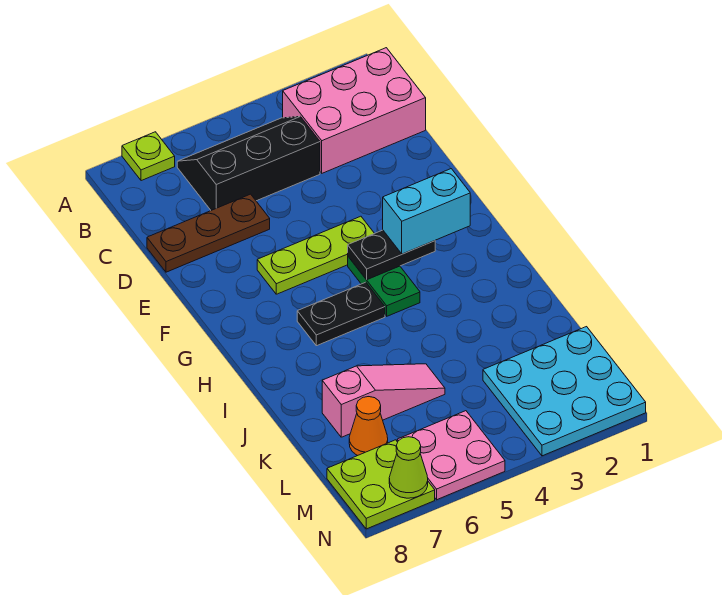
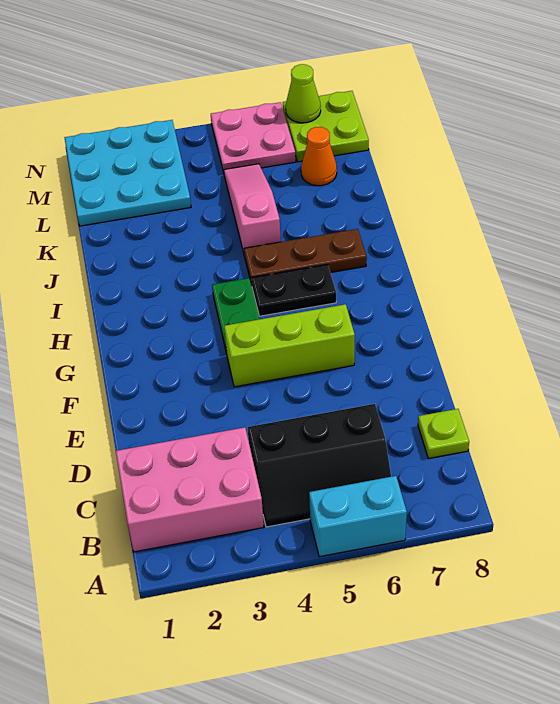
lime 1x1 plate [122,132,175,181] -> lime 1x1 plate moved to [418,409,469,459]
brown 1x3 plate [147,194,270,272] -> brown 1x3 plate moved to [244,229,367,285]
lime 1x3 plate [257,216,374,294] -> lime 1x3 brick [224,304,355,387]
cyan 1x2 brick [383,169,470,254] -> cyan 1x2 brick moved to [309,476,407,557]
black 1x2 plate [348,230,435,280] -> none
pink 1x3 slope [322,364,445,437] -> pink 1x3 slope turned to [224,164,281,256]

